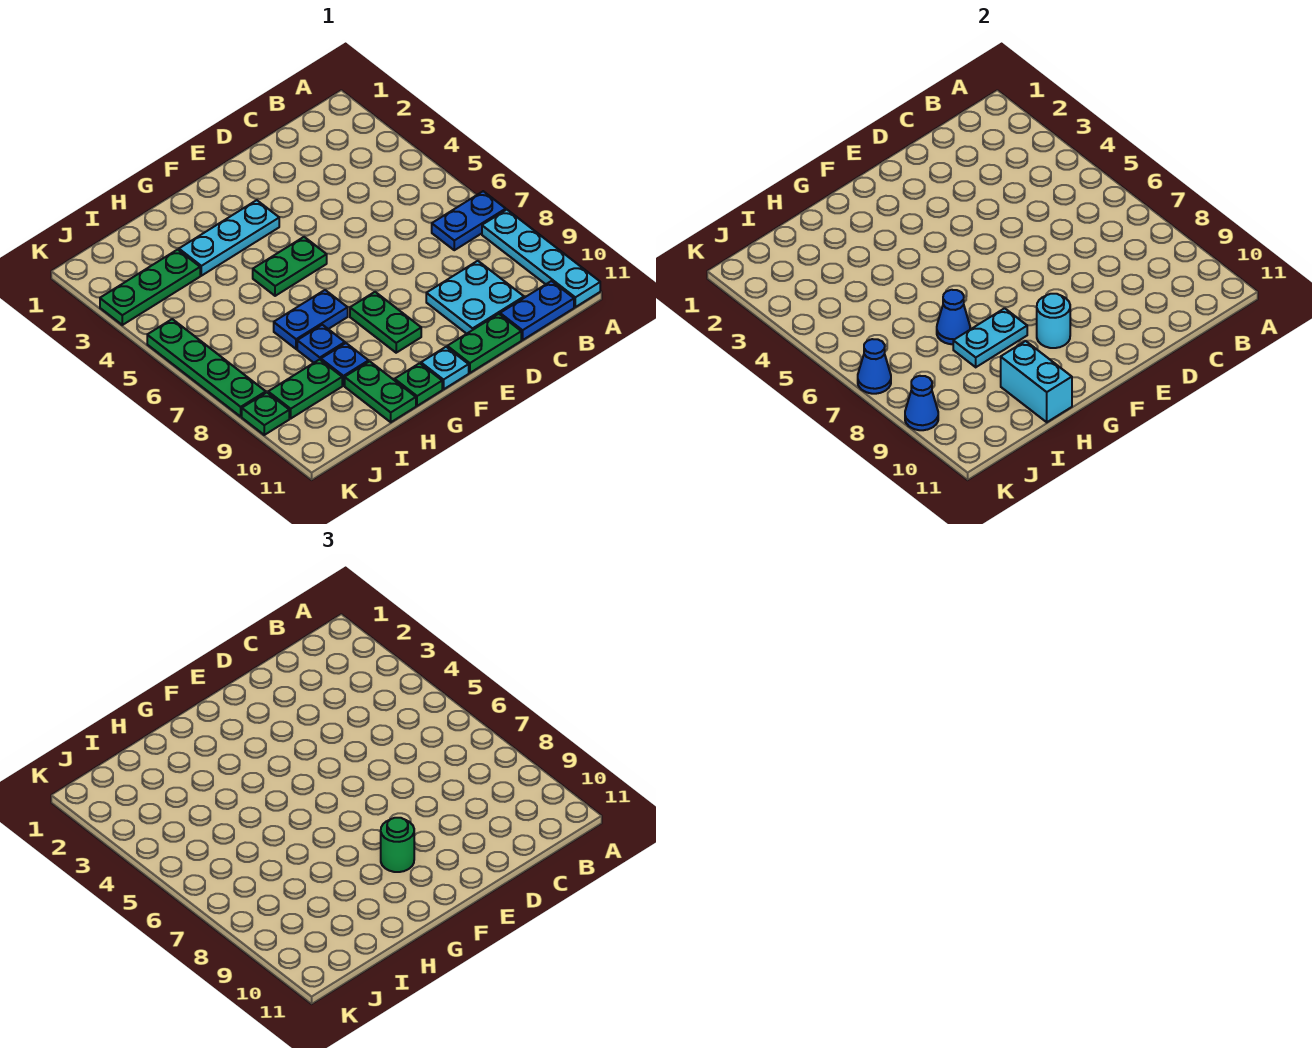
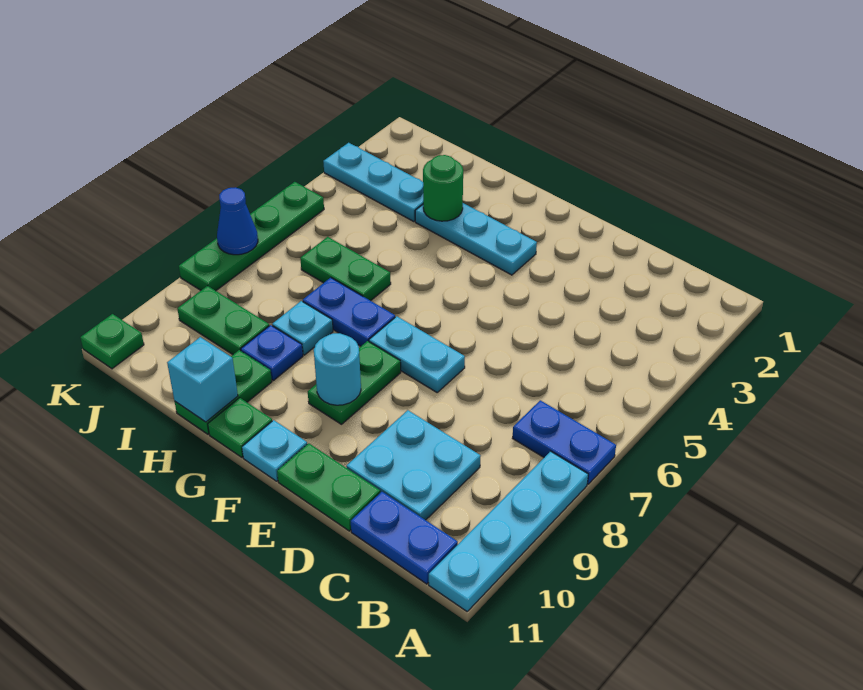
green 1x2 plate [253,237,327,296] -> green 1x2 plate moved to [300,237,391,301]
green 1x1 round brick [381,818,414,872] -> green 1x1 round brick moved to [423,155,463,221]
cyan 1x2 plate [953,308,1027,367] -> cyan 1x2 plate moved to [369,316,465,392]
blue 1x1 cone [937,290,970,344] -> none
blue 1x1 plate [297,325,345,363] -> cyan 1x1 plate [272,301,333,355]
cyan 1x2 brick [1001,341,1072,422] -> cyan 1x1 brick [167,337,238,422]
green 1x3 plate [100,250,200,325] -> cyan 1x3 plate [323,143,423,222]
green 1x1 plate [242,393,289,435] -> green 1x1 plate moved to [80,314,144,369]
blue 1x1 cone [905,376,938,430] -> none

